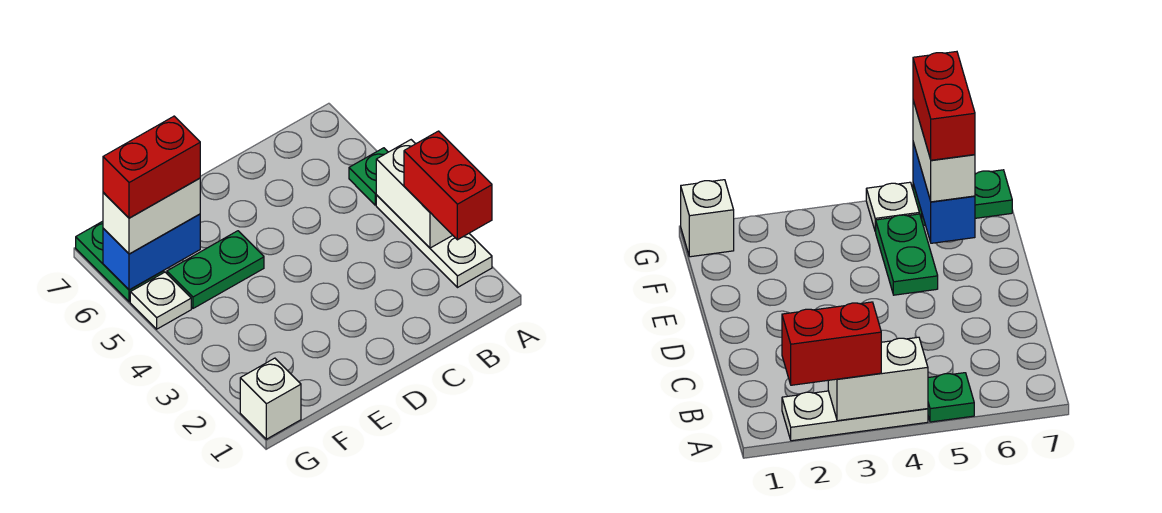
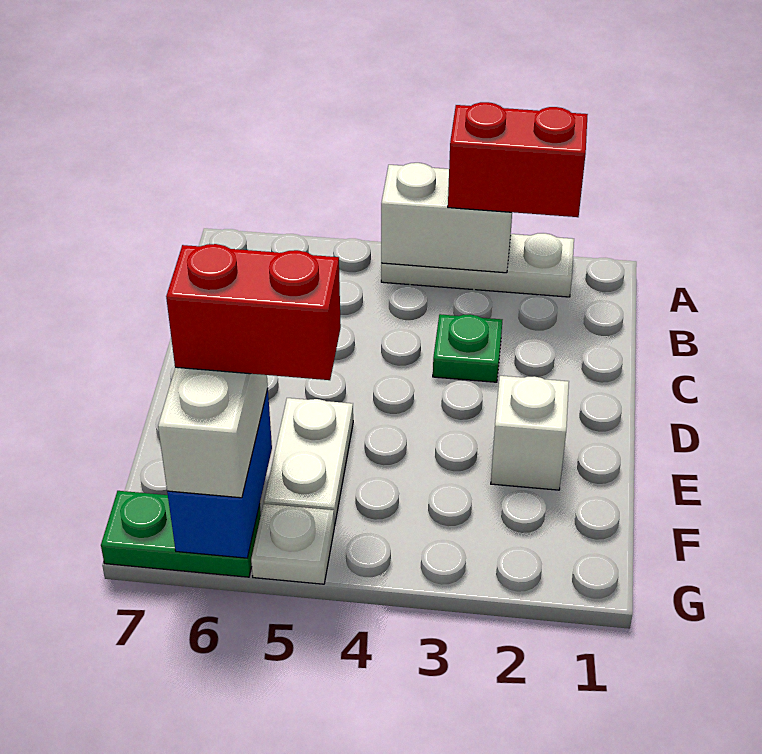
green 1x1 plate [349,148,388,205] -> green 1x1 plate moved to [433,314,502,382]
green 1x2 plate [167,231,264,308] -> white 1x2 plate [264,398,353,526]
red 1x2 brick [103,116,200,218] -> red 1x2 brick turned to [166,244,341,380]
white 1x1 brick [240,358,301,439] -> white 1x1 brick moved to [491,376,569,490]

